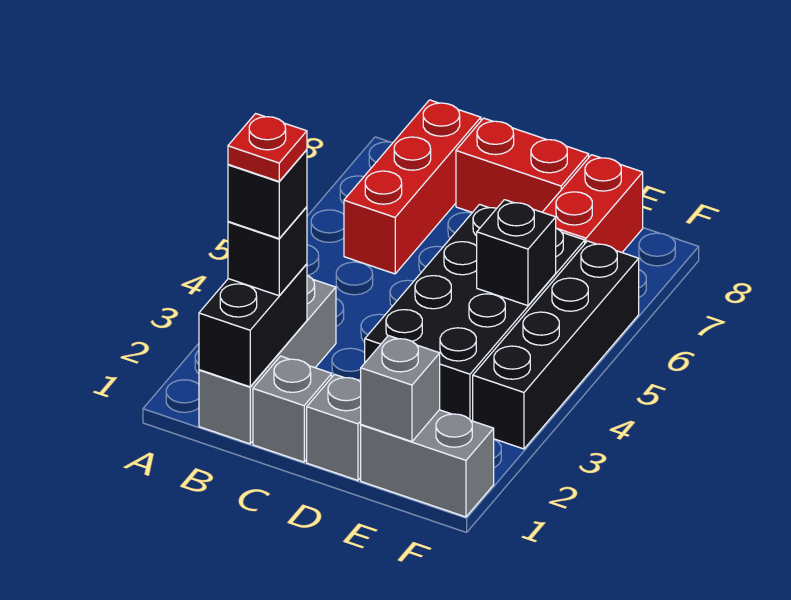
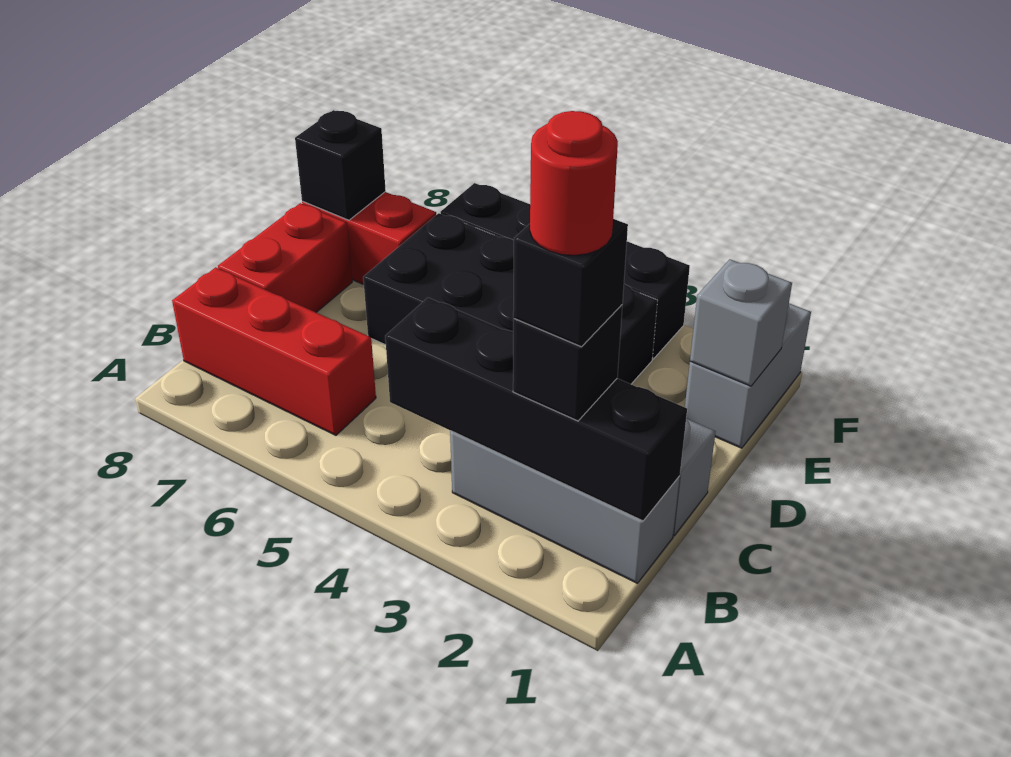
black 1x2 brick [199,264,307,387] -> black 1x4 brick [385,298,687,521]
red 1x1 plate [228,114,307,181] -> red 1x1 round brick [530,111,618,255]
grey 1x1 brick [307,374,361,480] -> none
black 1x1 brick [477,200,556,306] -> black 1x1 brick moved to [295,110,386,220]

